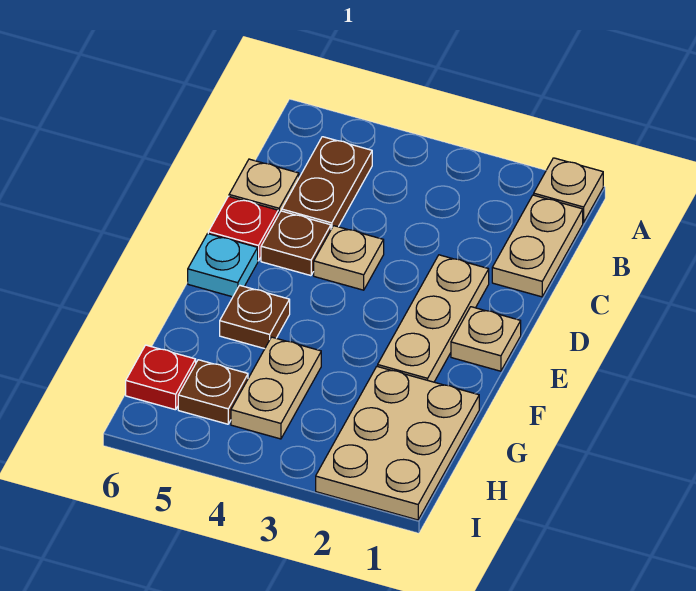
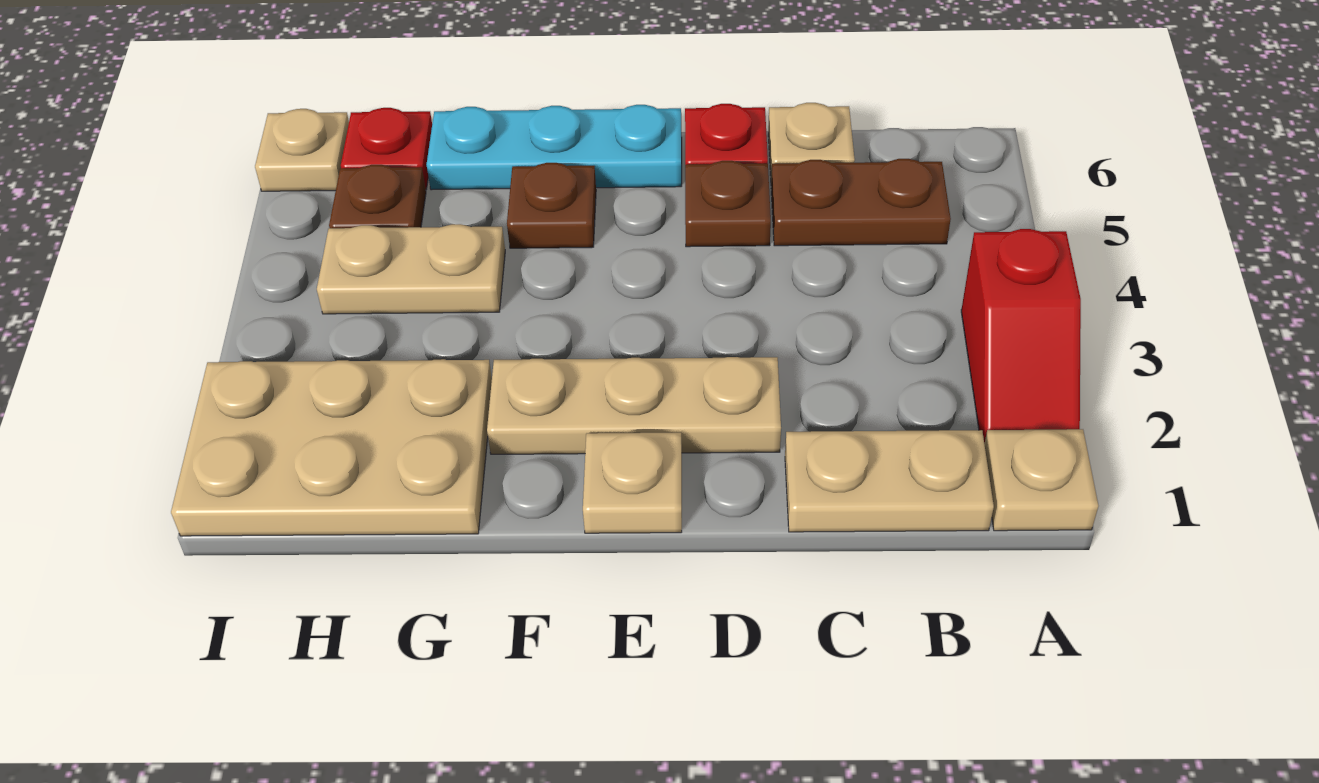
none -> red 1x2 slope [961,229,1081,444]
tan 1x1 plate [314,226,384,290] -> tan 1x1 plate moved to [255,109,349,191]
cyan 1x1 plate [188,234,258,297] -> cyan 1x3 plate [427,105,682,190]

